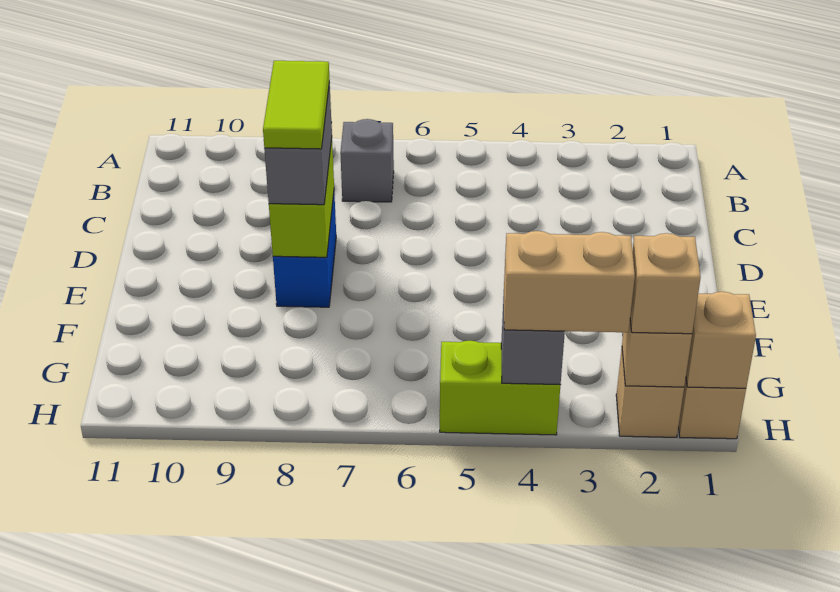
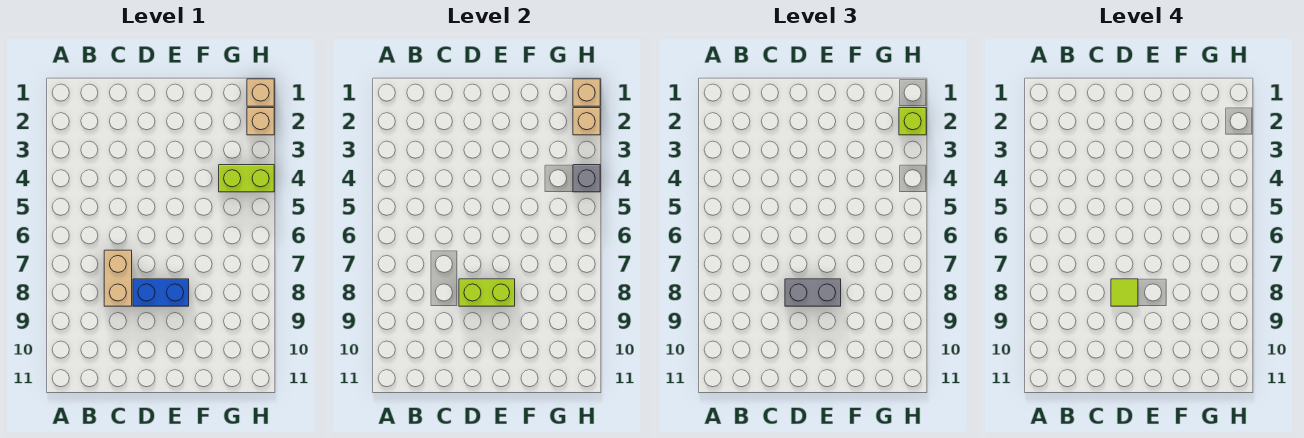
grey 1x1 brick [340,119,394,202] -> none
lime 1x2 tile [263,61,330,149] -> lime 1x1 tile [1111,279,1138,306]
tan 1x1 brick [630,233,701,334] -> lime 1x1 brick [899,108,926,135]
tan 1x2 brick [504,231,635,332] -> tan 1x2 brick moved to [104,250,132,306]
lime 1x2 brick [440,341,560,435] -> lime 1x2 brick turned to [219,165,274,192]

